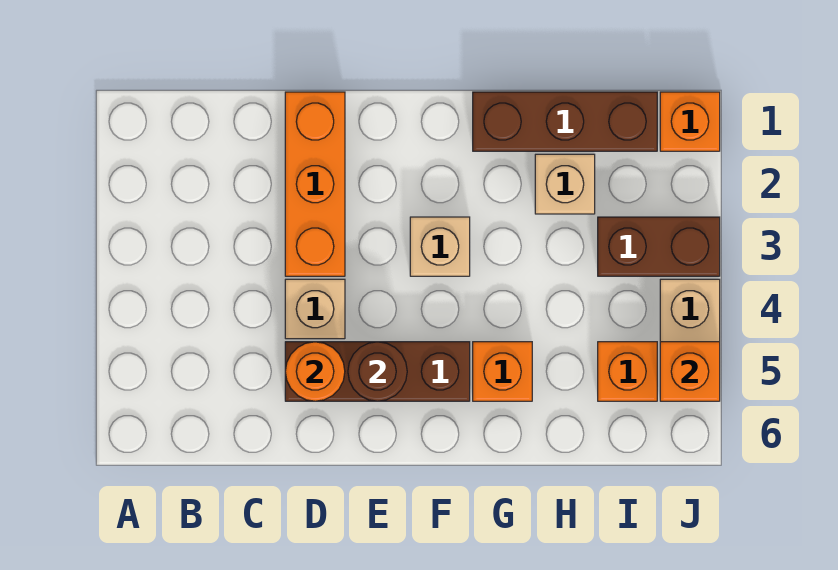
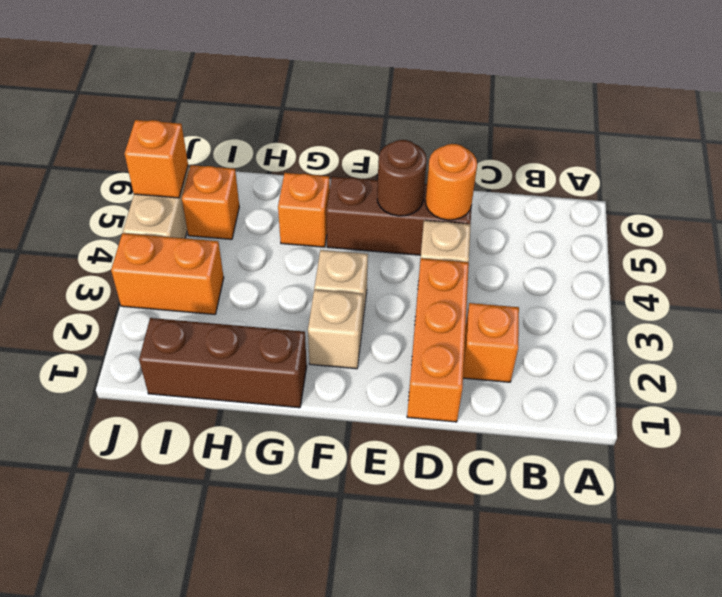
tan 1x1 brick [535,154,595,214] -> tan 1x1 brick moved to [308,290,363,369]
brown 1x2 brick [598,217,720,276] -> orange 1x2 brick [111,233,224,314]
orange 1x1 brick [660,92,720,151] -> orange 1x1 brick moved to [463,303,519,382]

